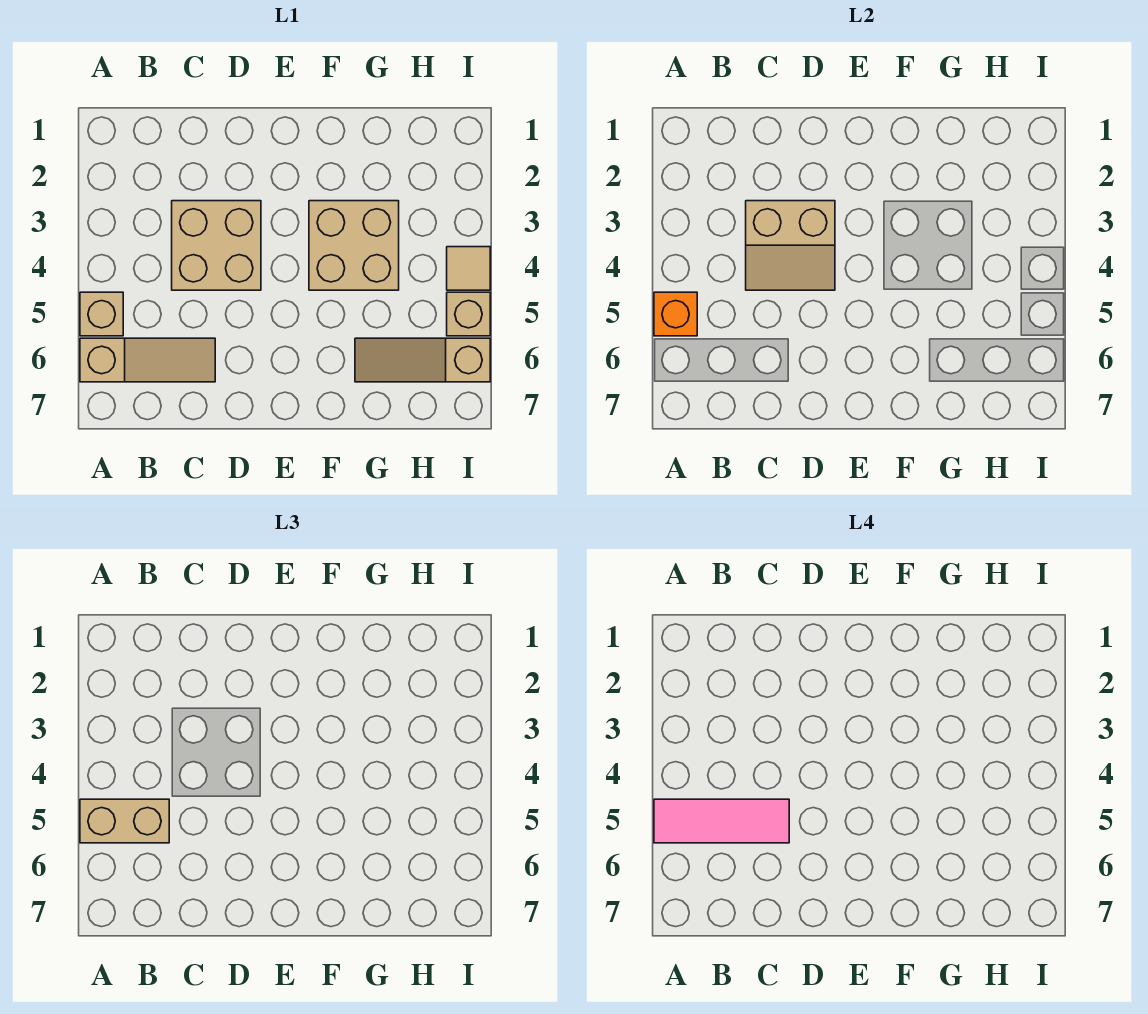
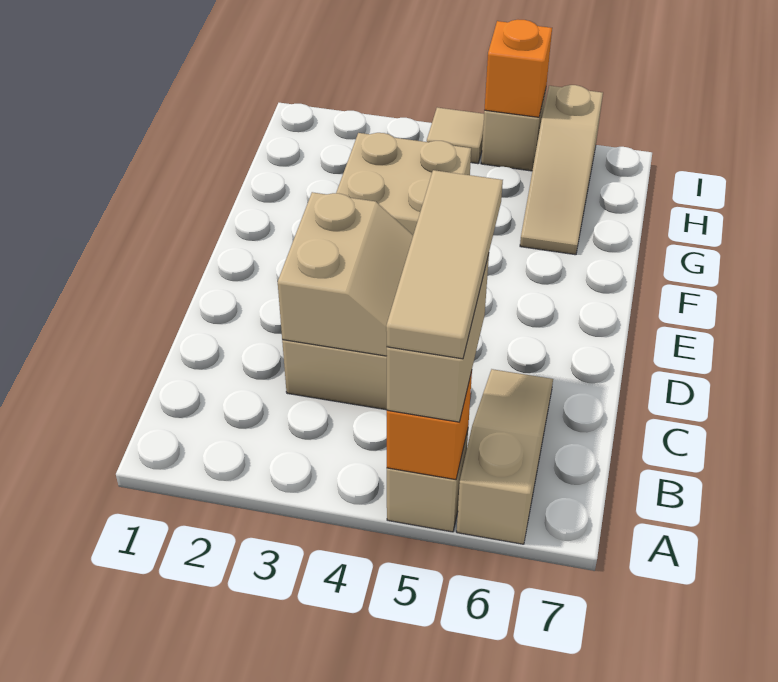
pink 1x3 tile [654,799,789,843] -> tan 1x3 tile [386,170,503,359]
none -> orange 1x1 brick [484,20,552,117]

